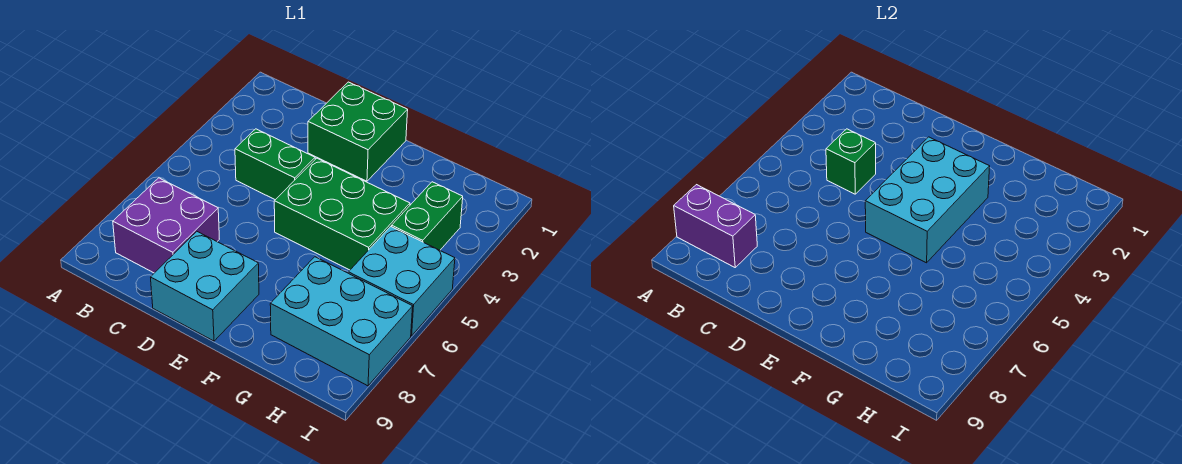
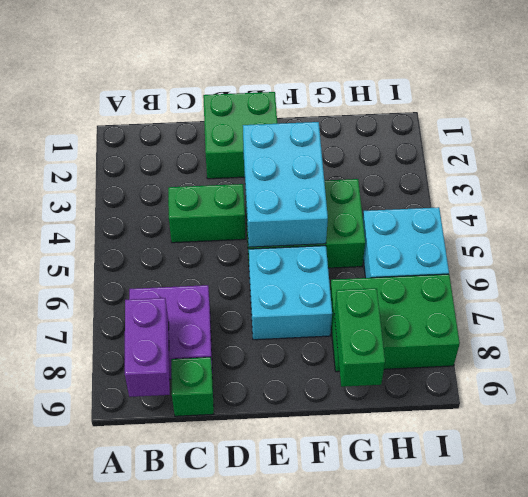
purple 1x2 brick [674,185,757,267] -> purple 1x2 brick turned to [125,298,170,397]
green 1x1 brick [826,129,876,194] -> green 1x1 brick moved to [171,357,214,416]
cyan 2x2 brick [151,232,259,341] -> cyan 2x2 brick moved to [249,246,332,340]
cyan 2x3 brick [270,257,413,386] -> green 2x3 brick [330,274,460,372]
green 1x2 brick [392,182,463,250] -> green 1x2 brick moved to [334,288,385,387]

